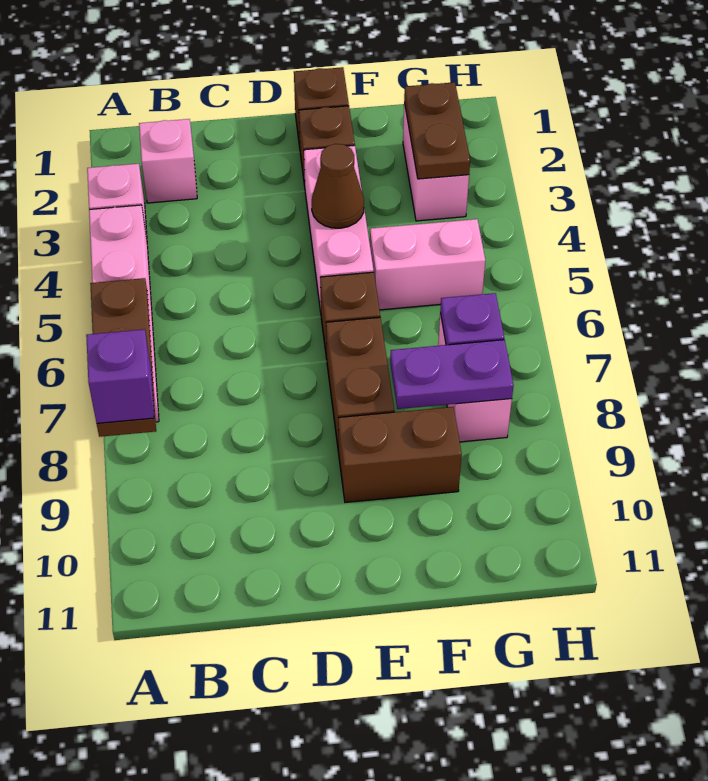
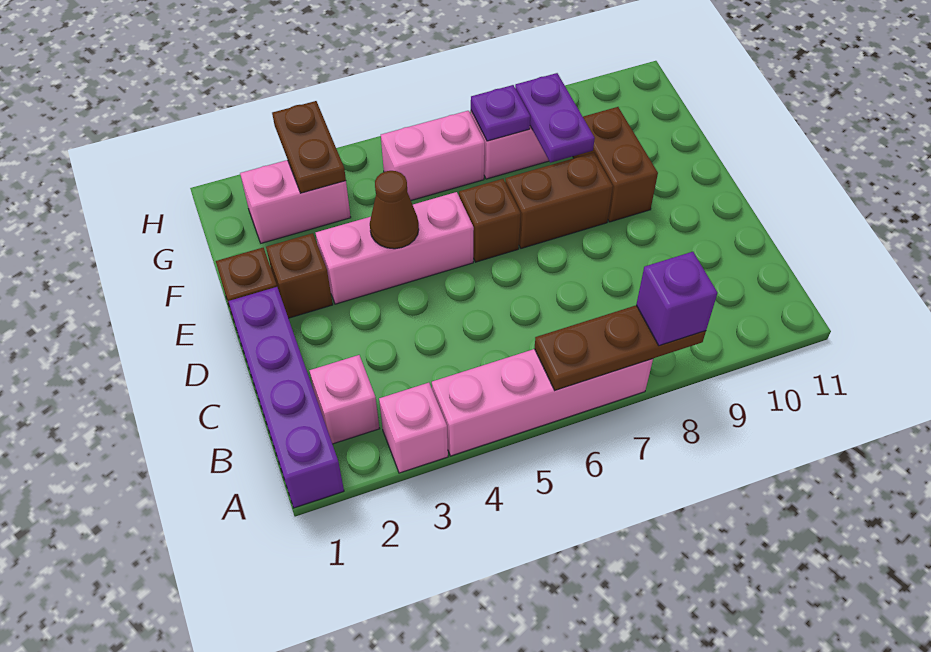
none -> purple 1x4 brick [229,287,344,508]
pink 1x2 brick [370,219,485,310] -> pink 1x2 brick turned to [381,111,485,200]
brown 1x2 plate [404,82,470,179] -> brown 1x2 plate turned to [272,101,346,193]

